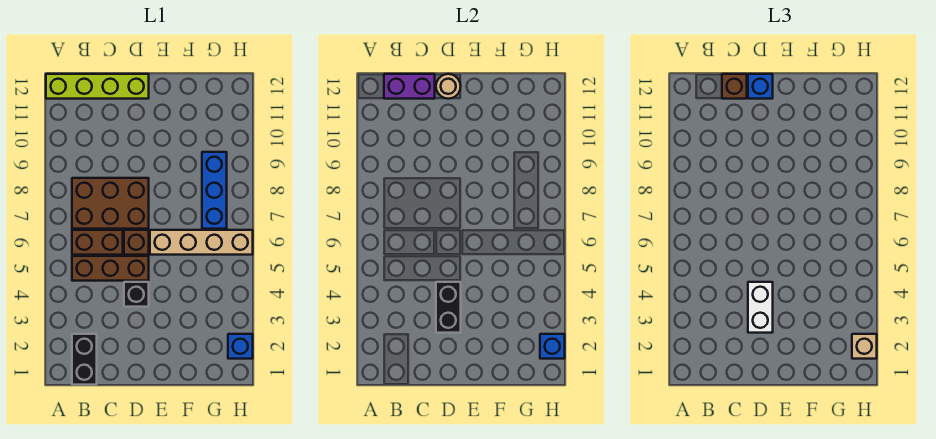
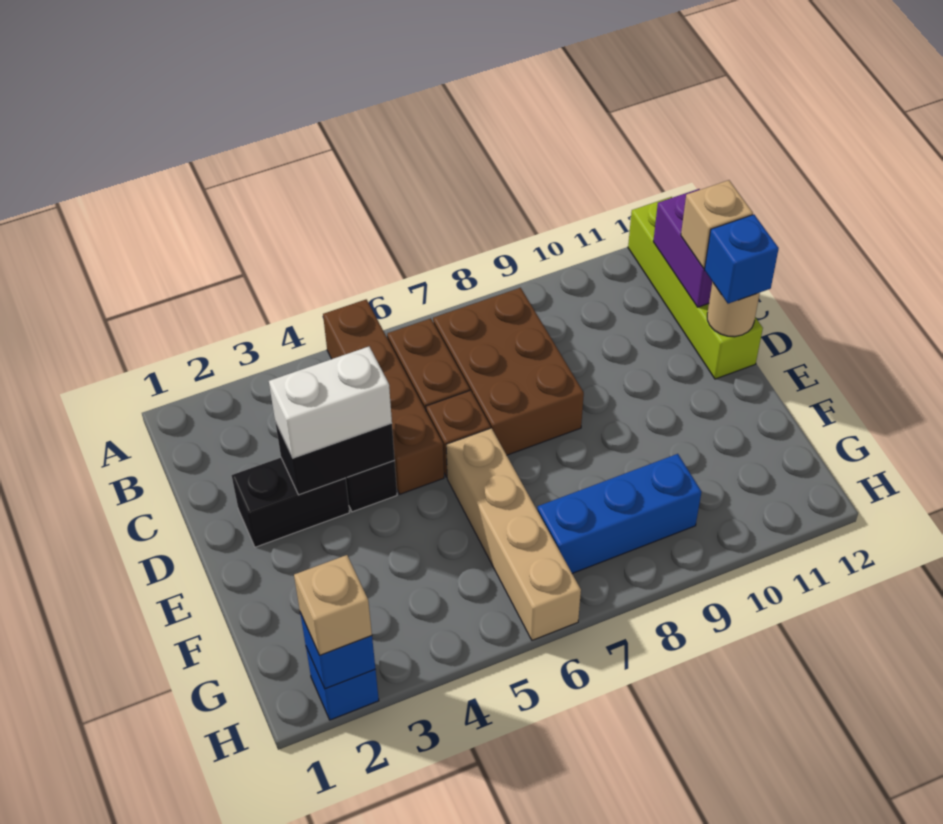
black 1x2 brick [72,334,97,385] -> black 1x2 brick moved to [231,458,350,547]
brown 1x3 brick [72,256,149,281] -> brown 1x4 brick [323,299,444,494]
brown 1x1 brick [722,74,747,99] -> tan 1x1 brick [681,180,753,268]

